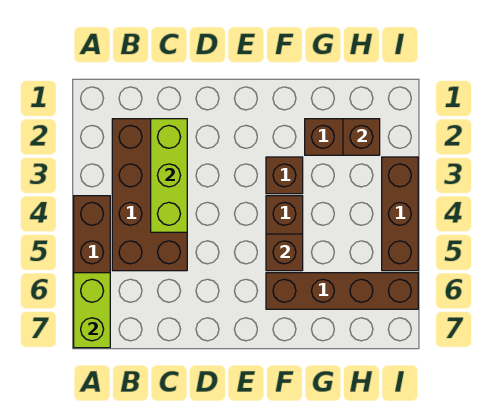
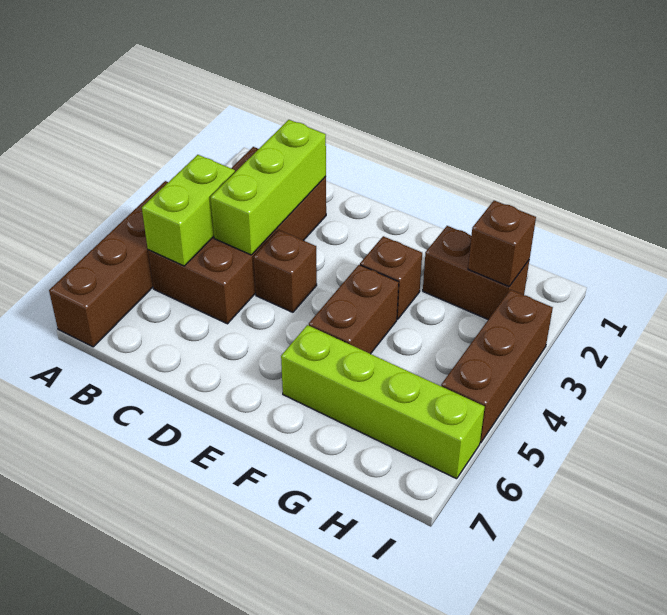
lime 1x2 brick [74,273,110,348] -> lime 1x2 brick moved to [142,155,235,266]
brown 1x1 brick [266,234,303,271] -> brown 1x1 brick moved to [253,230,317,312]
brown 1x4 brick [266,273,418,309] -> lime 1x4 brick [281,325,485,479]

